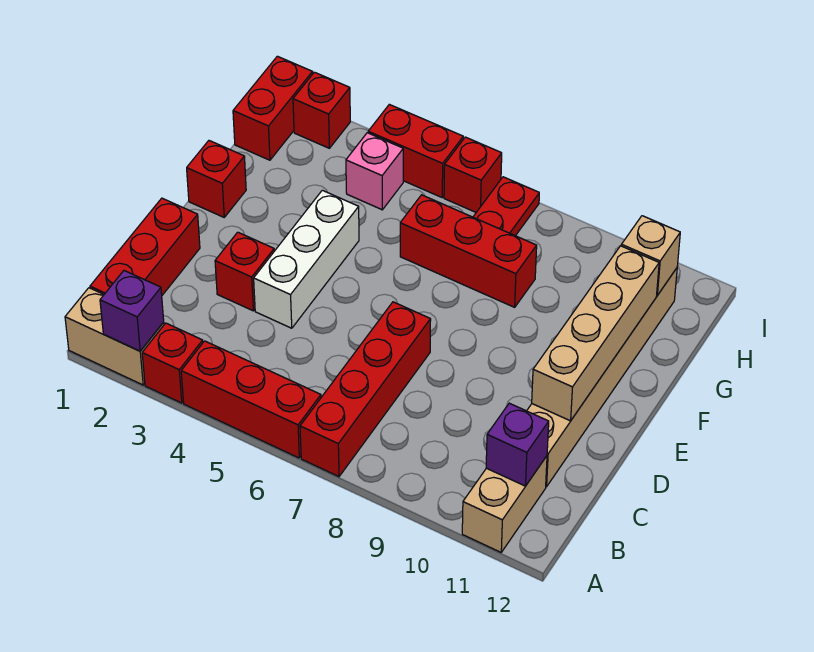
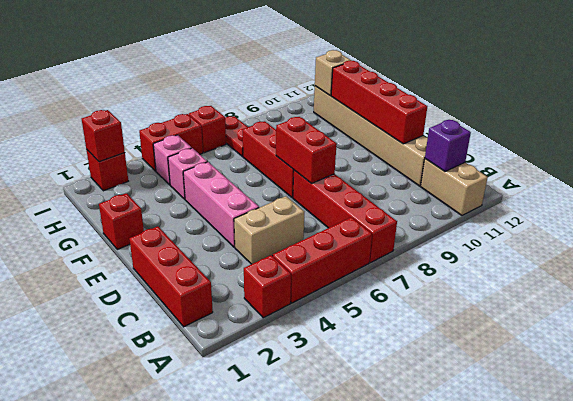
tan 1x2 brick [65,288,164,385] -> tan 1x2 brick moved to [234,196,304,264]
purple 1x1 brick [100,271,164,351] -> none
red 1x1 brick [215,232,274,311] -> red 1x1 brick moved to [82,110,125,162]
white 1x3 brick [254,190,359,328] -> pink 1x3 brick [183,162,259,247]
tan 1x4 brick [532,246,659,421] -> red 1x4 brick [331,61,427,144]
none -> pink 1x1 brick [168,148,207,199]
red 1x3 brick [400,195,537,307] -> red 1x3 brick turned to [243,121,294,198]
red 1x2 brick [233,56,313,160] -> red 1x2 brick moved to [276,117,337,184]

